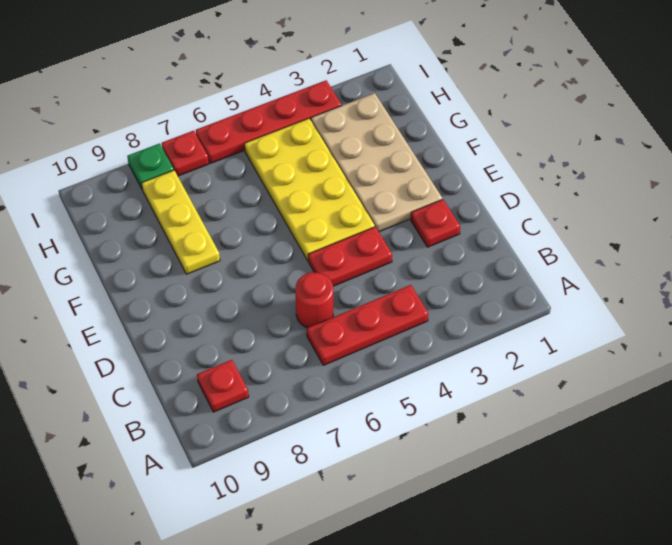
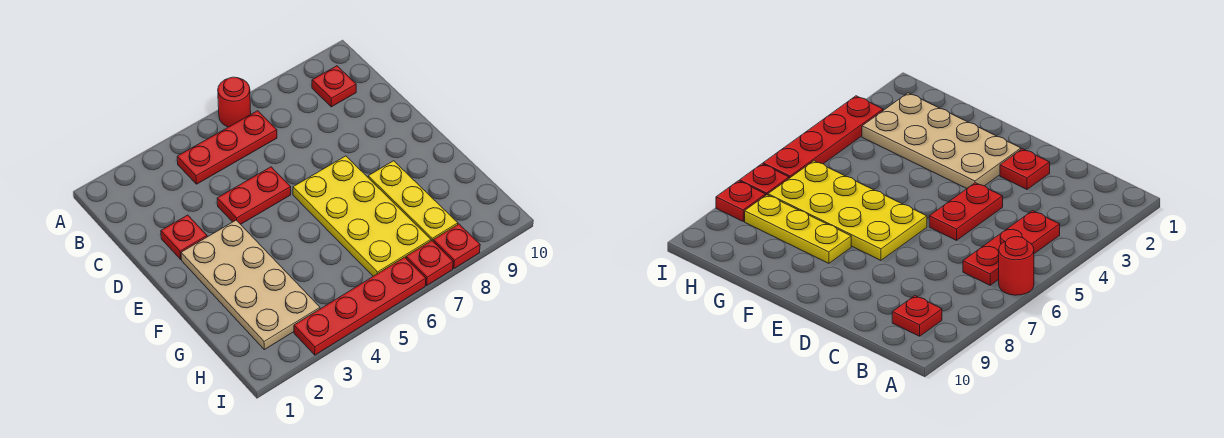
red 1x1 round brick [295,272,333,328] -> red 1x1 round brick moved to [218,77,251,127]
yellow 2x4 plate [244,118,375,260] -> yellow 2x4 plate moved to [293,156,431,276]
green 1x1 plate [127,143,174,190] -> red 1x1 plate [433,224,480,268]

